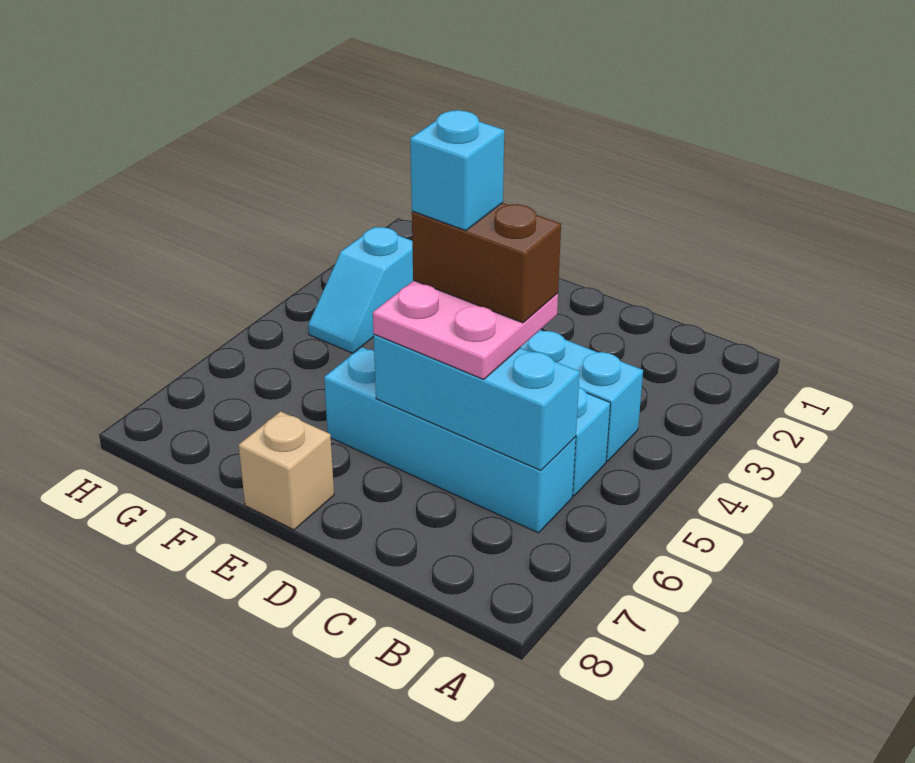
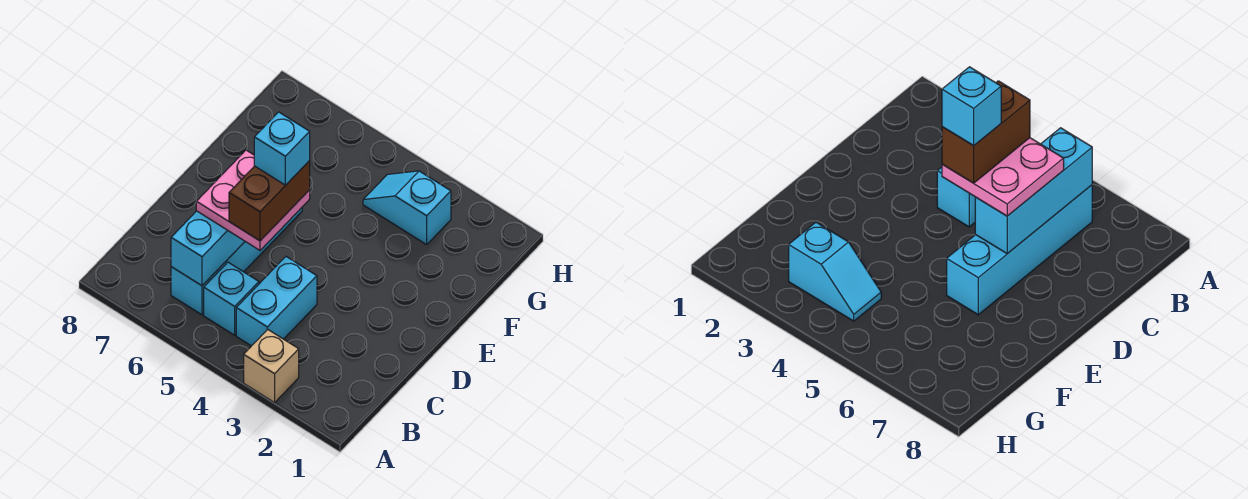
tan 1x1 brick [239,411,334,530] -> tan 1x1 brick moved to [244,330,299,403]

